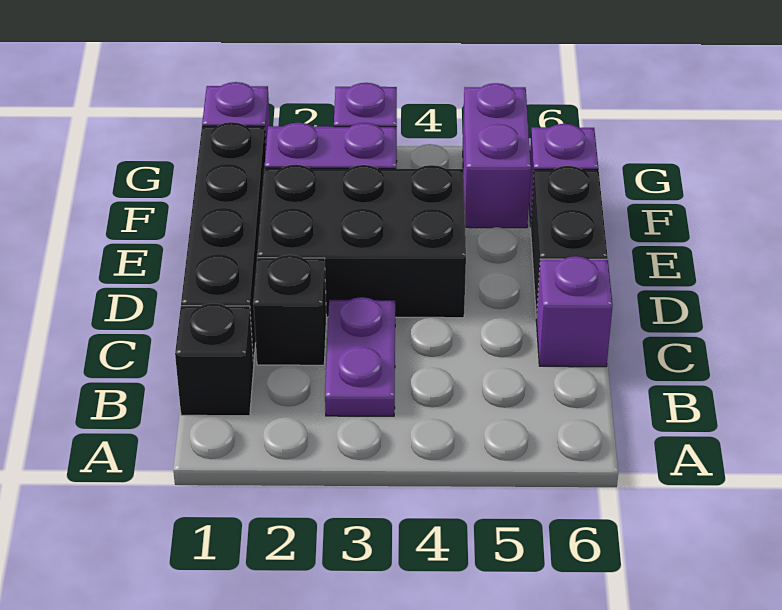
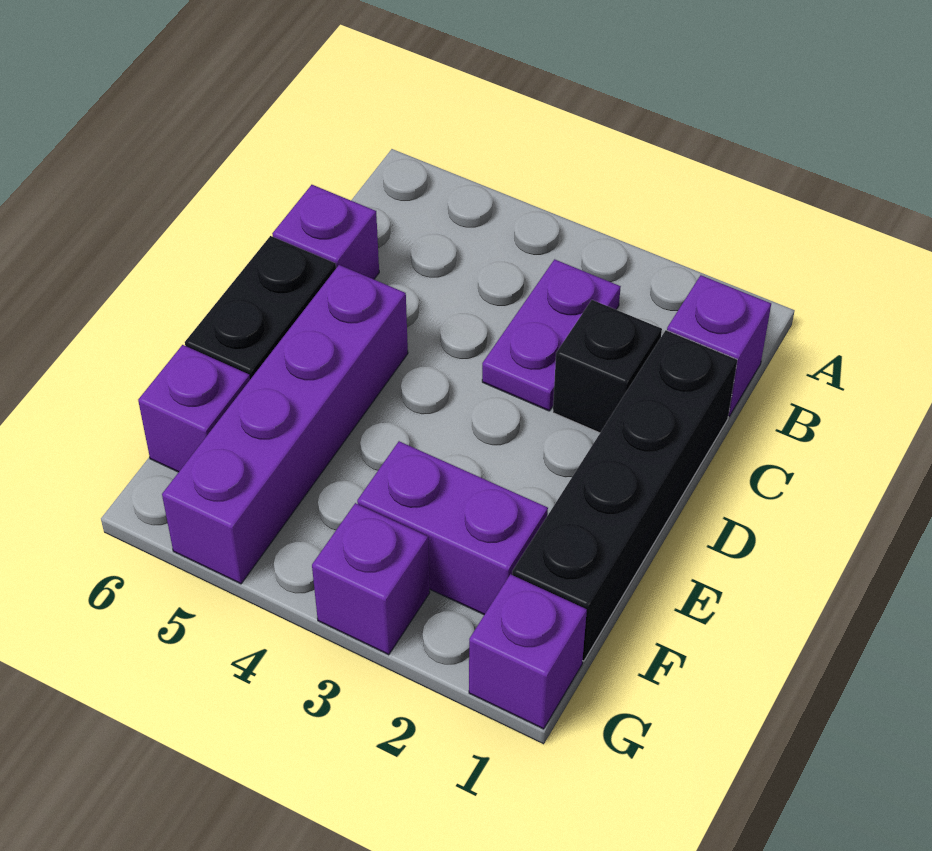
black 1x1 brick [175,303,254,416] -> purple 1x1 brick [667,275,771,416]
black 2x3 brick [257,165,466,318] -> none
purple 1x2 brick [463,83,531,228] -> purple 1x4 brick [162,265,408,584]

